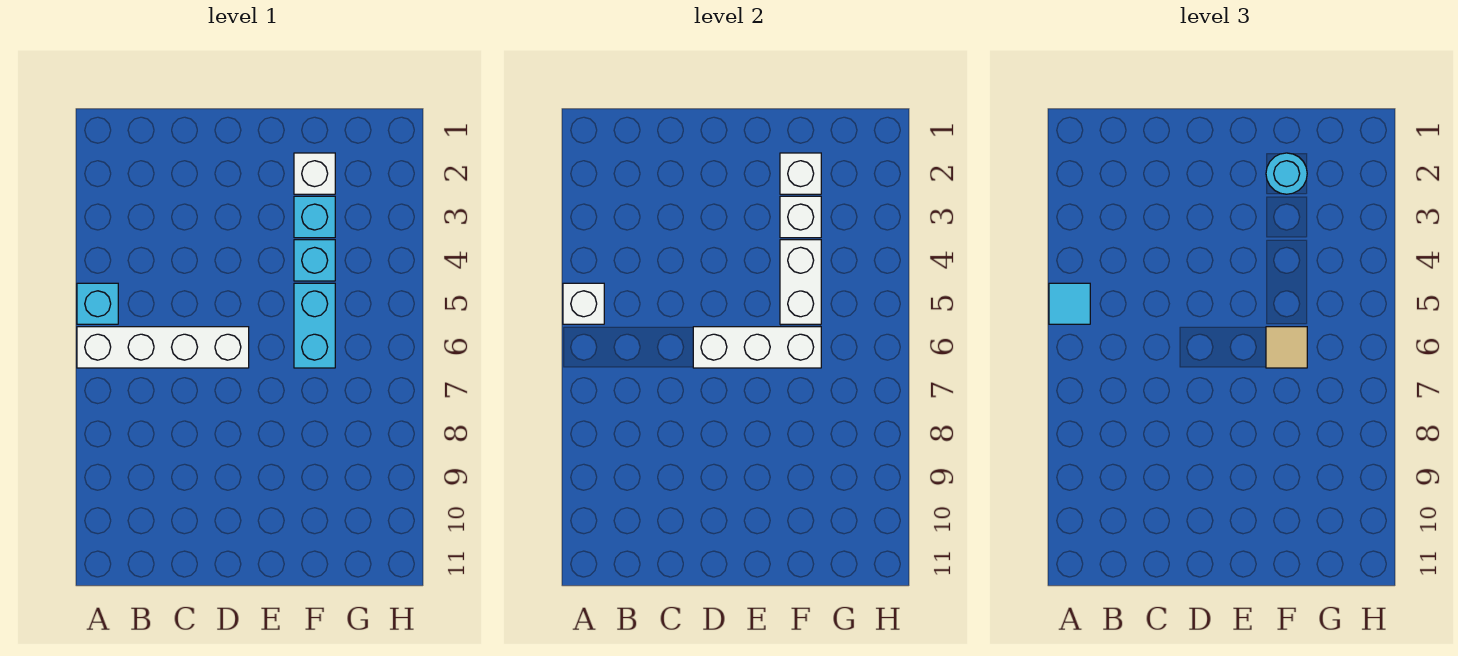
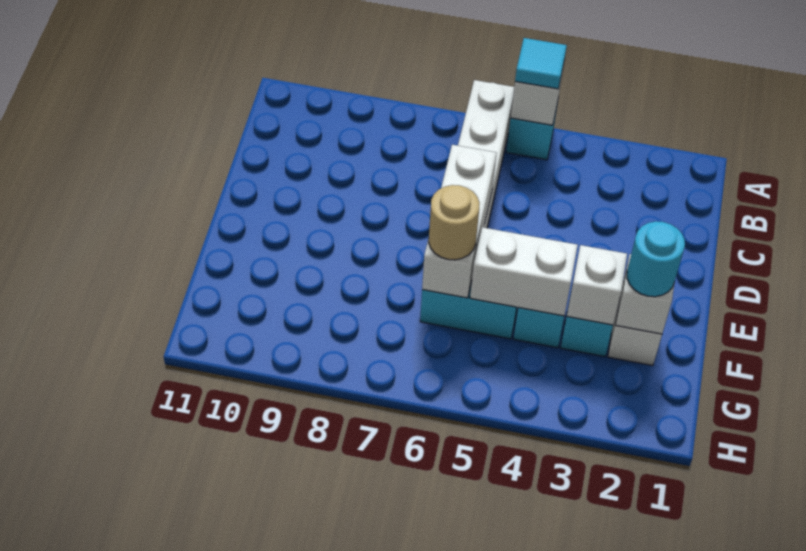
tan 1x1 tile [1266,327,1307,368] -> tan 1x1 round brick [429,185,480,260]

